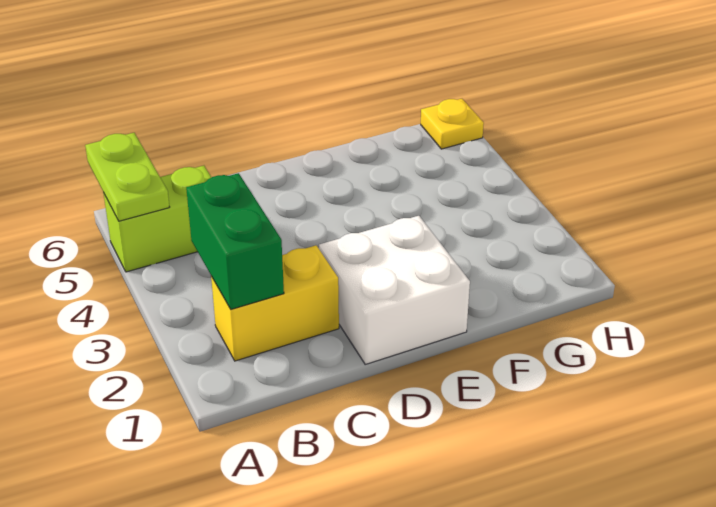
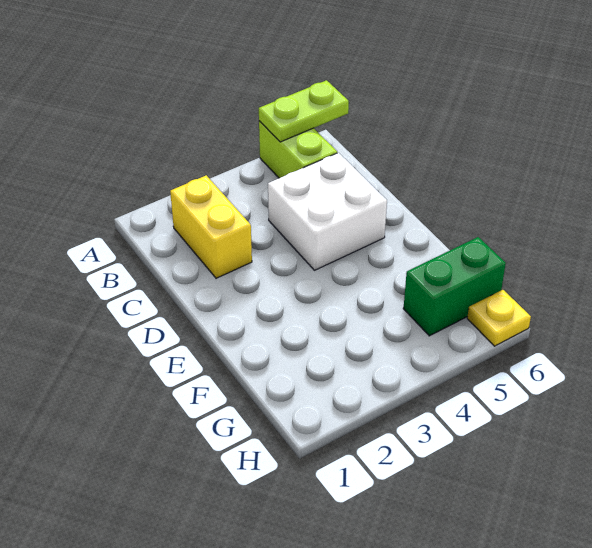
green 1x2 brick [186,173,284,309] -> green 1x2 brick moved to [403,237,506,336]
white 2x2 brick [319,216,470,364] -> white 2x2 brick moved to [268,153,387,270]

